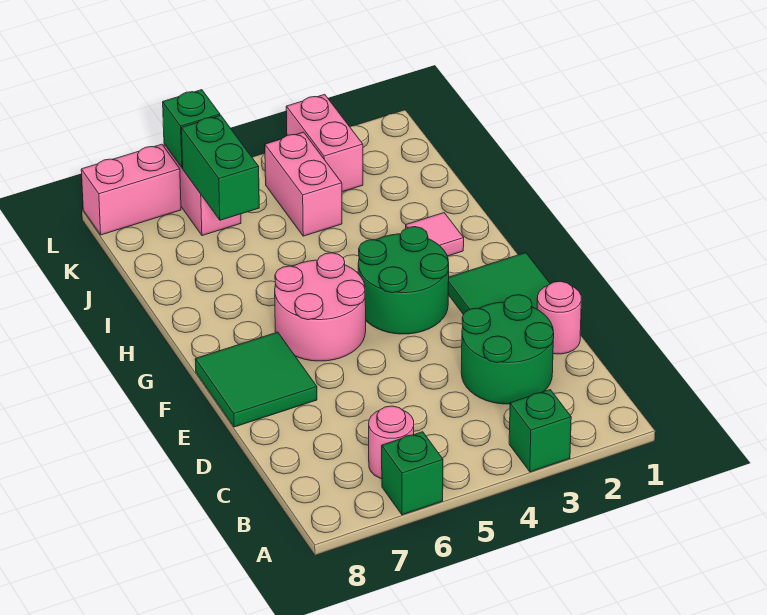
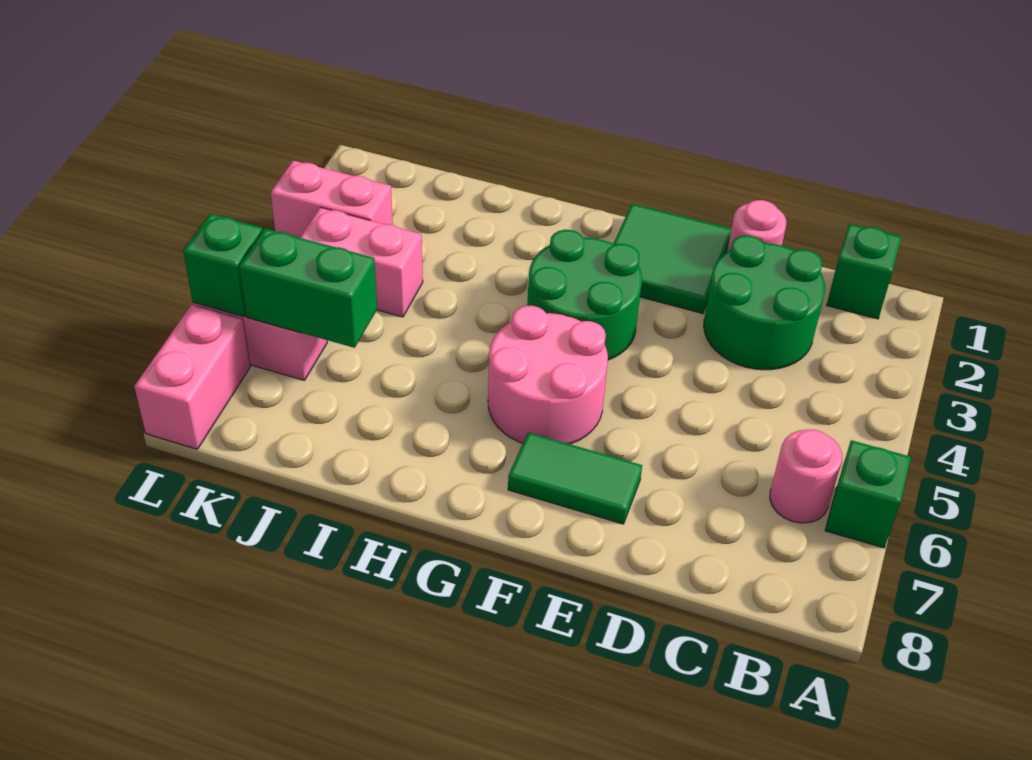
green 1x1 brick [509,390,571,472] -> green 1x1 brick moved to [827,224,902,319]
green 2x2 tile [195,332,317,427] -> green 1x2 tile [508,432,642,524]
pink 1x1 tile [406,213,464,256] -> none

